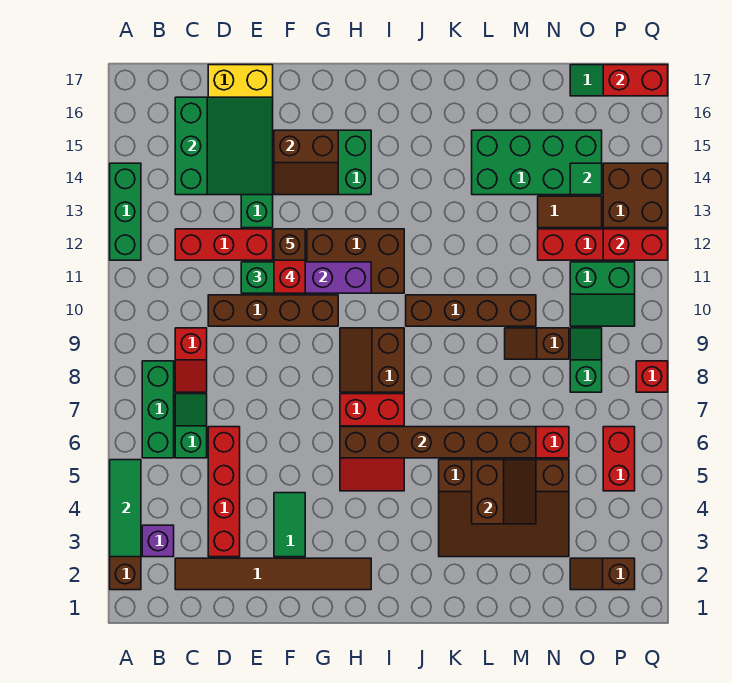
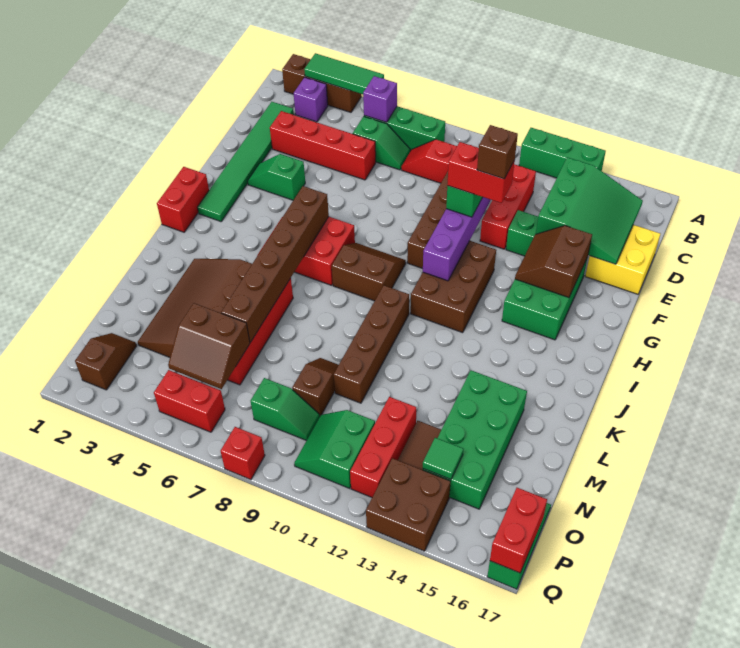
none -> purple 1x1 brick [363,76,397,122]
brown 1x6 tile [175,558,371,590] -> green 1x6 tile [198,102,294,222]
green 3x3 slope [175,97,273,195] -> green 3x3 slope turned to [536,157,643,264]
green 1x2 tile [274,493,305,557] -> green 1x2 slope [247,154,305,200]
brown 2x2 slope [472,460,536,524] -> brown 2x2 slope moved to [168,303,250,389]
red 1x2 brick [603,229,668,260] -> red 1x2 brick moved to [157,167,209,232]

